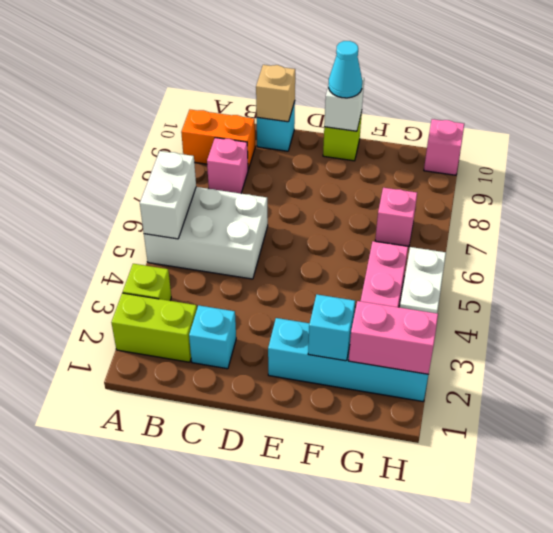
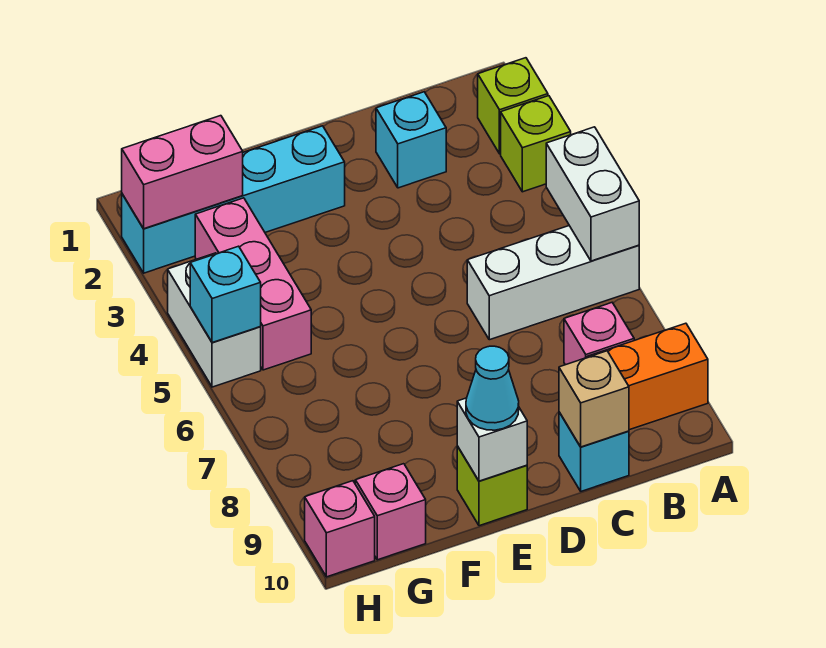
lime 1x2 brick [111,293,197,362] -> lime 1x1 brick [478,58,548,154]
white 2x3 brick [144,187,268,279] -> white 1x3 brick [467,226,639,340]
cyan 1x1 brick [308,295,355,361] -> cyan 1x1 brick moved to [190,246,261,343]
pink 1x1 brick [375,188,417,246] -> pink 1x1 brick moved to [355,464,426,560]

